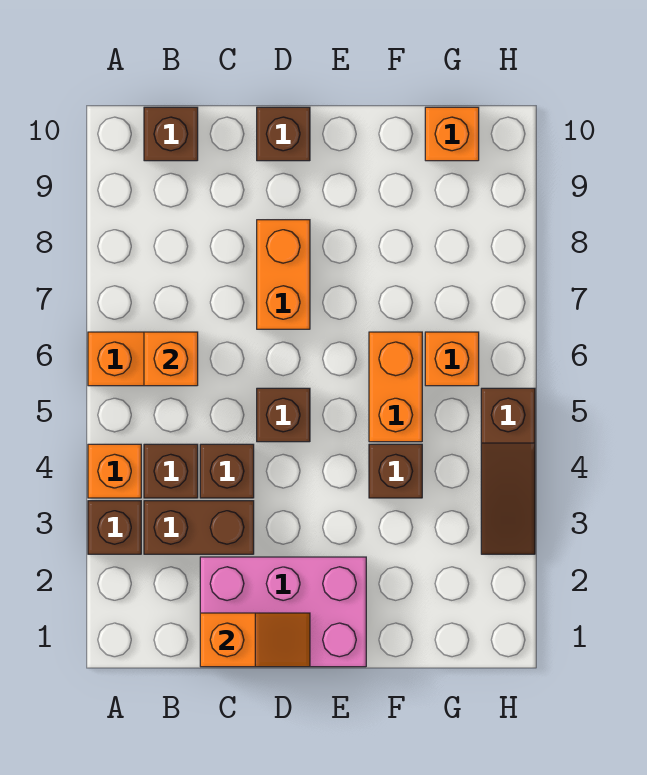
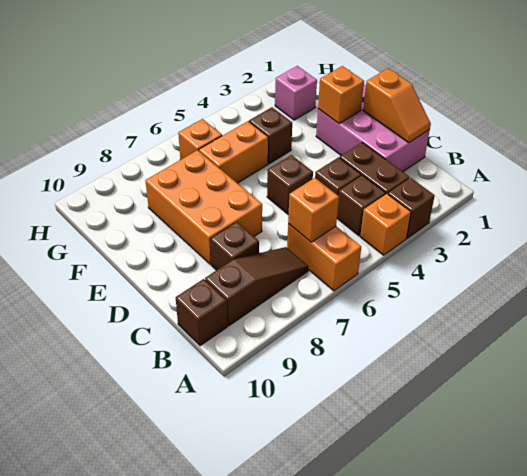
orange 1x2 slope [200,613,310,667] -> orange 1x2 slope turned to [363,68,431,143]
orange 1x2 brick [257,220,310,329] -> orange 2x3 brick [145,150,262,264]
brown 1x1 brick [257,107,310,161] -> brown 1x1 brick moved to [210,222,259,270]
none -> pink 1x1 brick [275,66,317,120]
orange 1x1 brick [425,107,479,161] -> orange 1x1 brick moved to [318,66,364,123]
brown 1x3 slope [481,388,535,554] -> brown 1x3 slope moved to [205,247,309,326]

